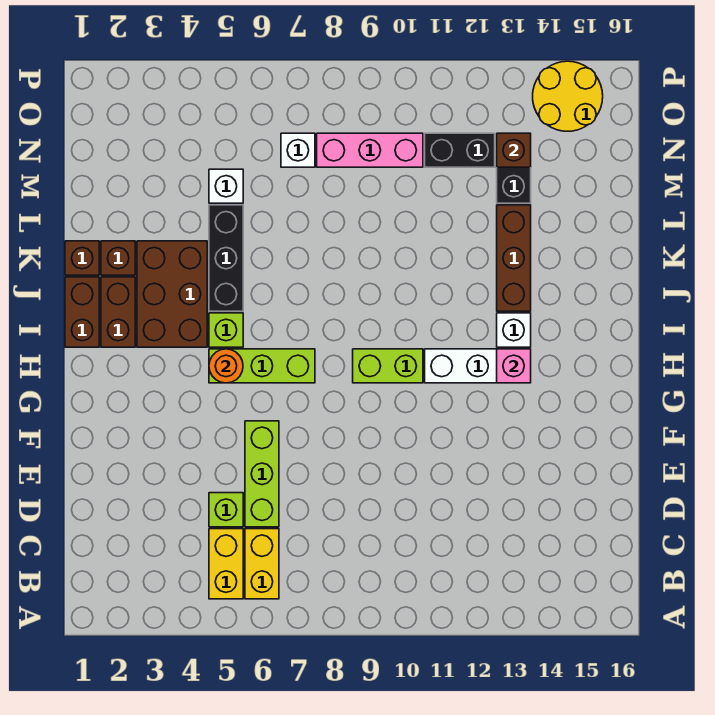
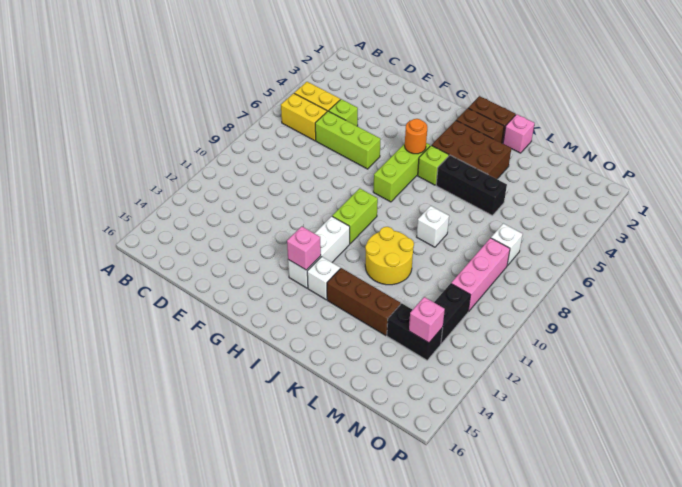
brown 1x1 brick [65,241,99,275] -> pink 1x1 brick [503,114,535,153]
brown 1x1 brick [101,241,135,275] -> none
white 1x1 brick [209,169,243,203] -> white 1x1 brick moved to [417,206,449,247]
brown 1x1 brick [497,133,531,167] -> pink 1x1 brick [409,297,445,343]
yellow 2x2 round brick [533,61,603,131] -> yellow 2x2 round brick moved to [365,226,414,285]

